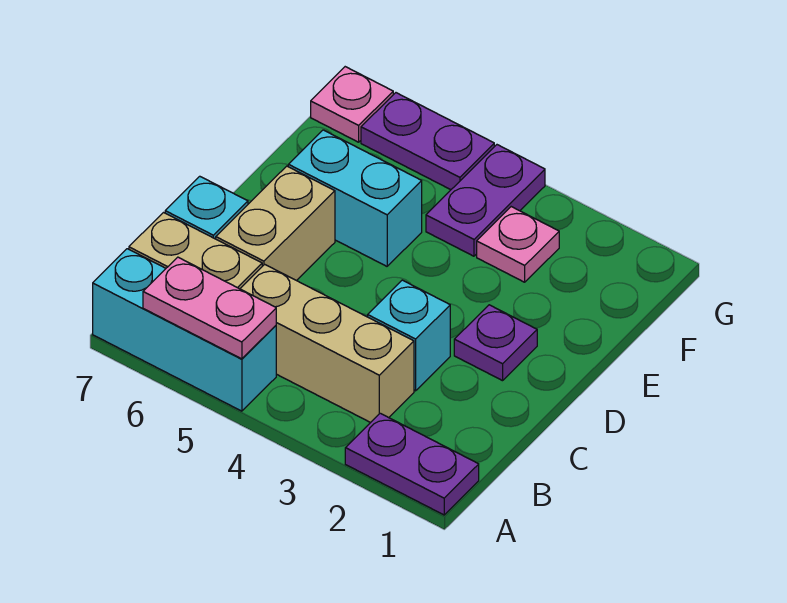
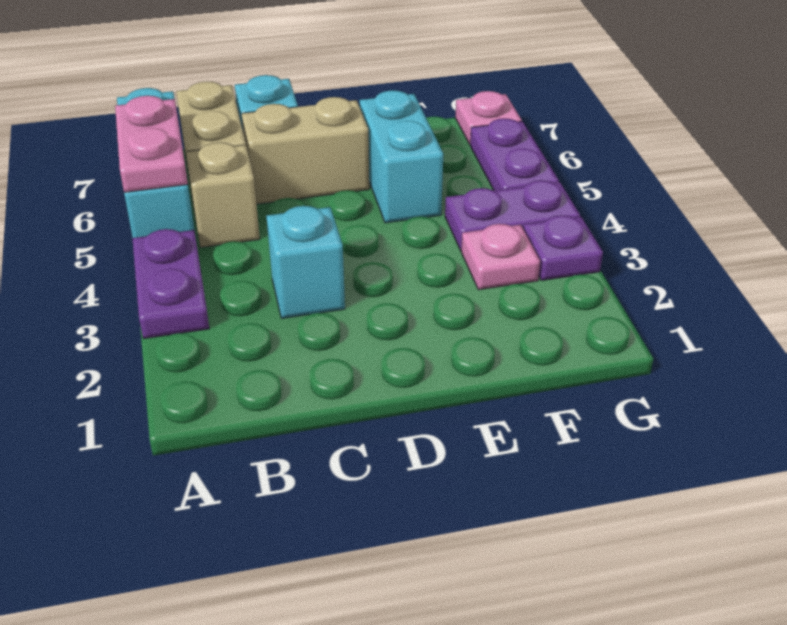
purple 1x2 plate [345,413,479,515] -> purple 1x2 plate moved to [132,229,209,339]
tan 1x3 brick [240,264,414,423] -> tan 1x1 brick [186,142,260,248]
purple 1x1 plate [454,305,537,381] -> purple 1x1 plate moved to [523,215,603,280]

